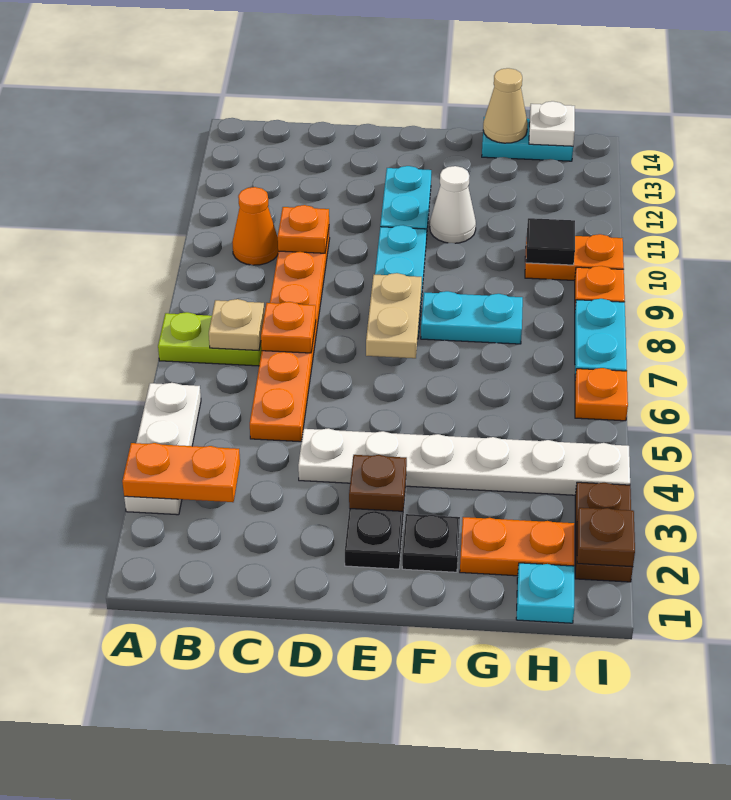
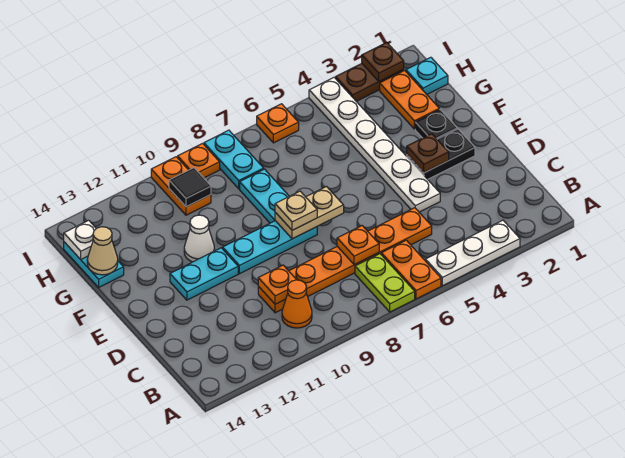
orange 1x2 plate [122,443,240,502] -> orange 1x2 plate moved to [381,240,441,299]
tan 1x1 plate [209,299,264,350] -> tan 1x1 plate moved to [275,191,317,230]
cyan 1x2 plate [575,299,627,377] -> cyan 1x2 plate turned to [204,130,264,189]

